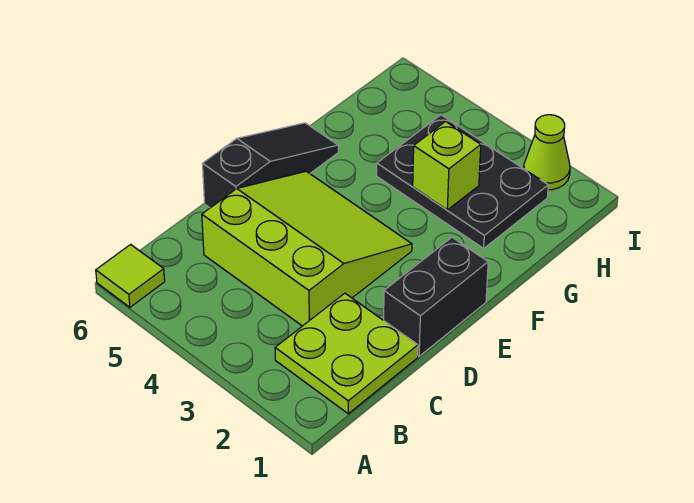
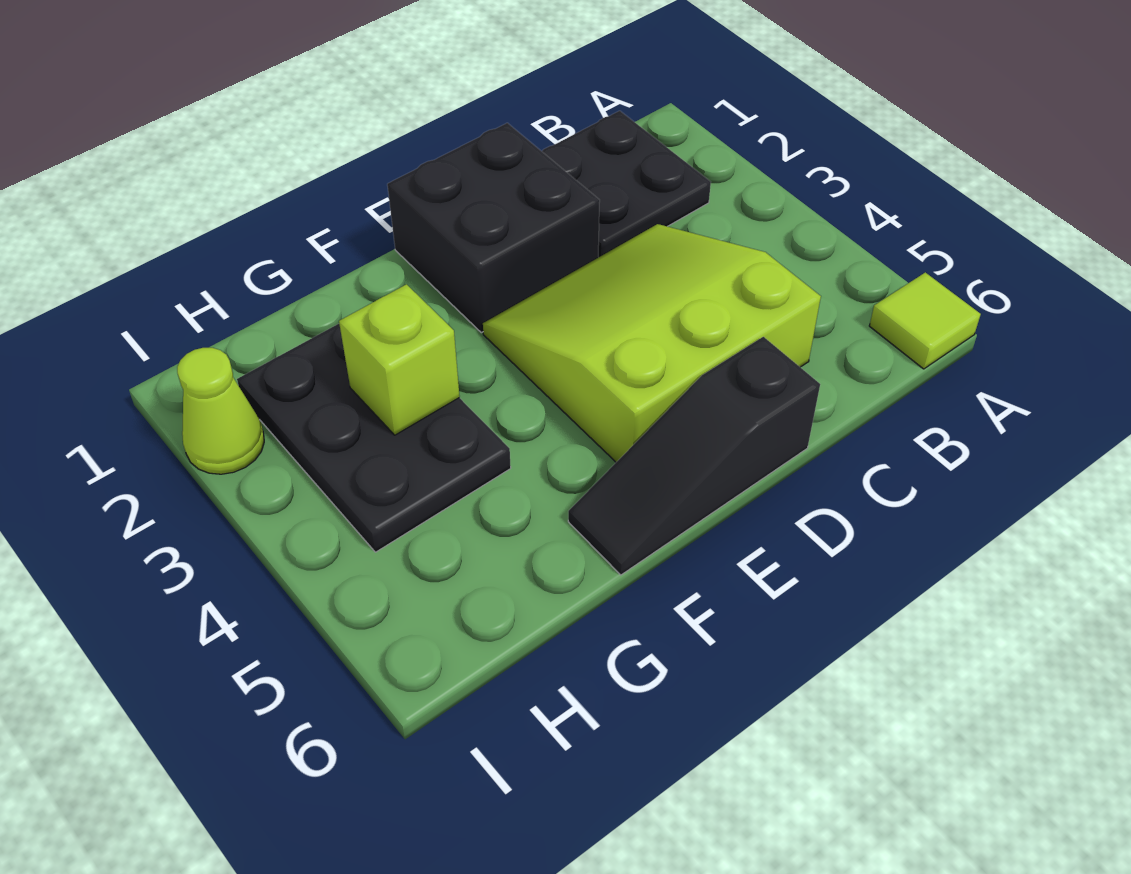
lime 2x2 plate [275,293,418,414] -> black 2x2 plate [542,111,711,257]
lime 3x3 slope [202,171,412,326] -> lime 3x3 slope turned to [483,224,821,462]
black 1x2 brick [384,237,488,356] -> black 2x2 brick [387,123,600,333]

